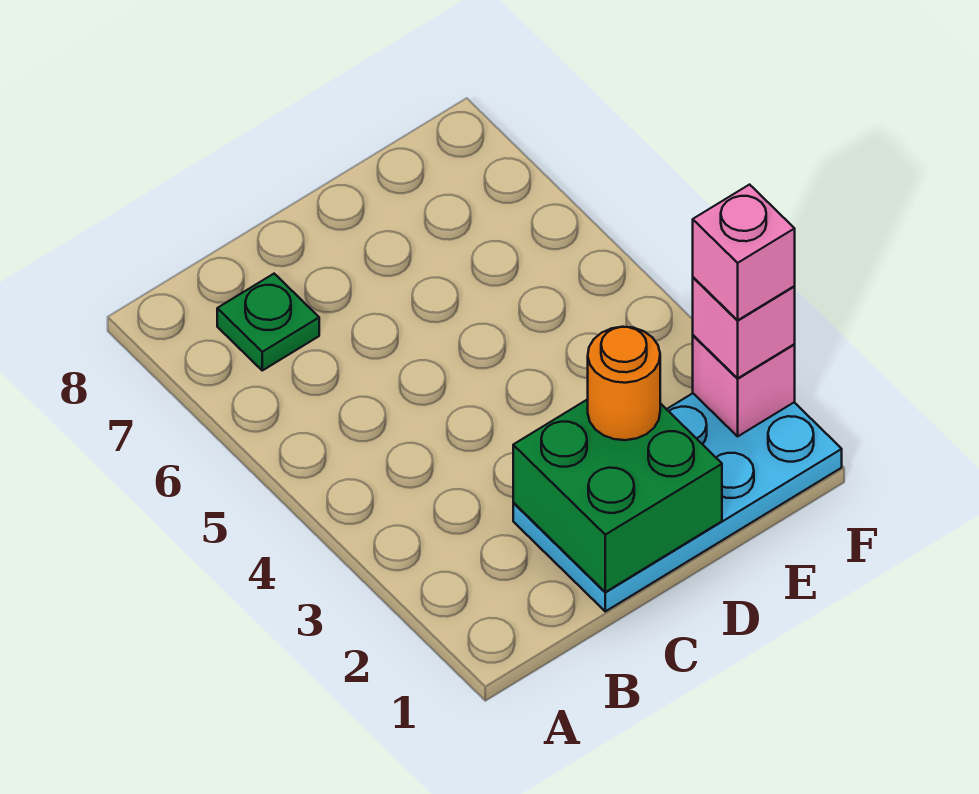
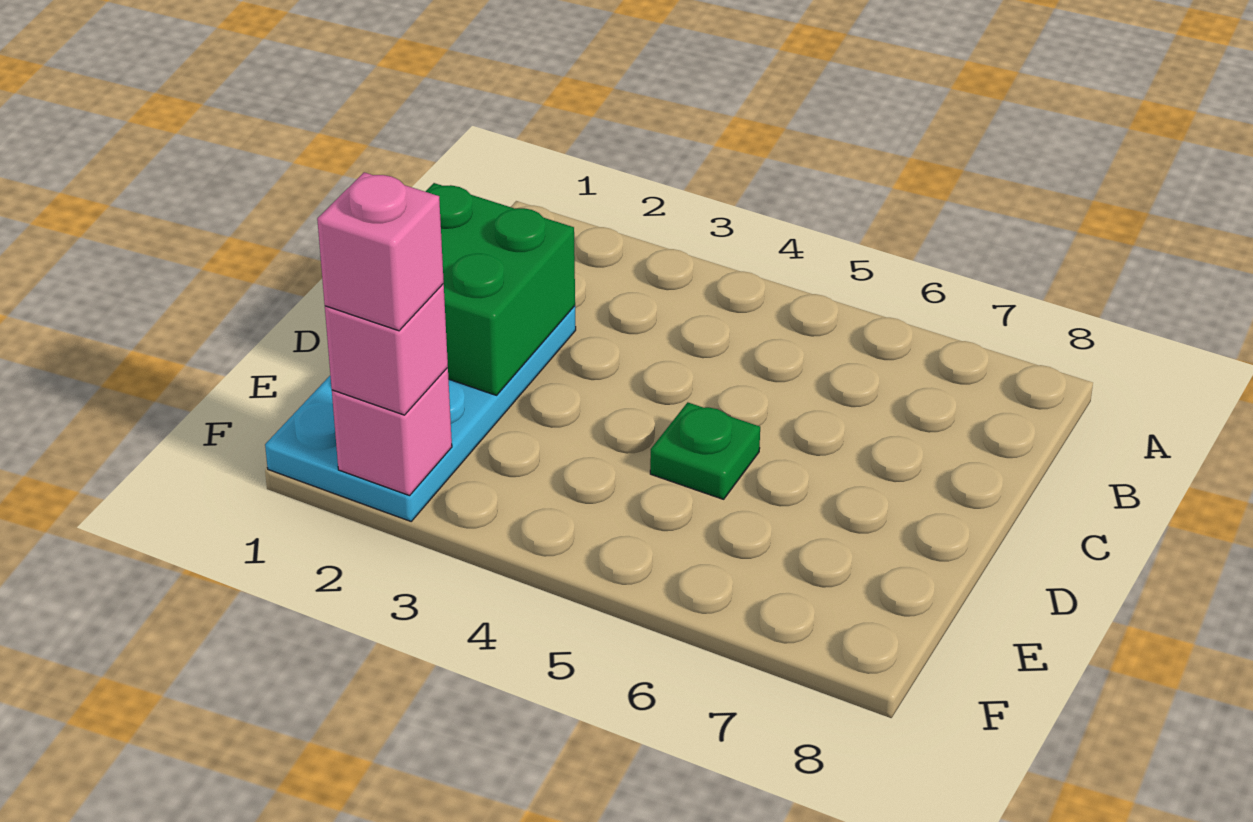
green 1x1 plate [217,274,319,370] -> green 1x1 plate moved to [650,402,760,499]
orange 1x1 round brick [588,327,660,440] -> none

